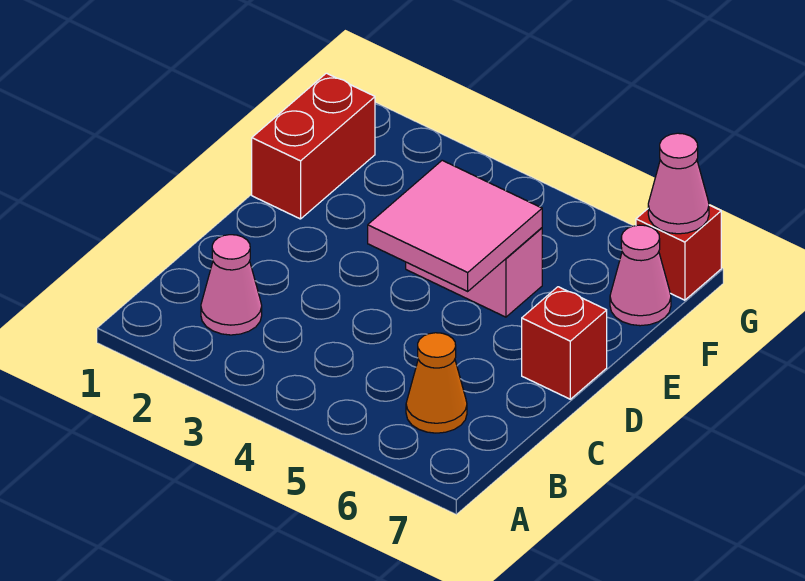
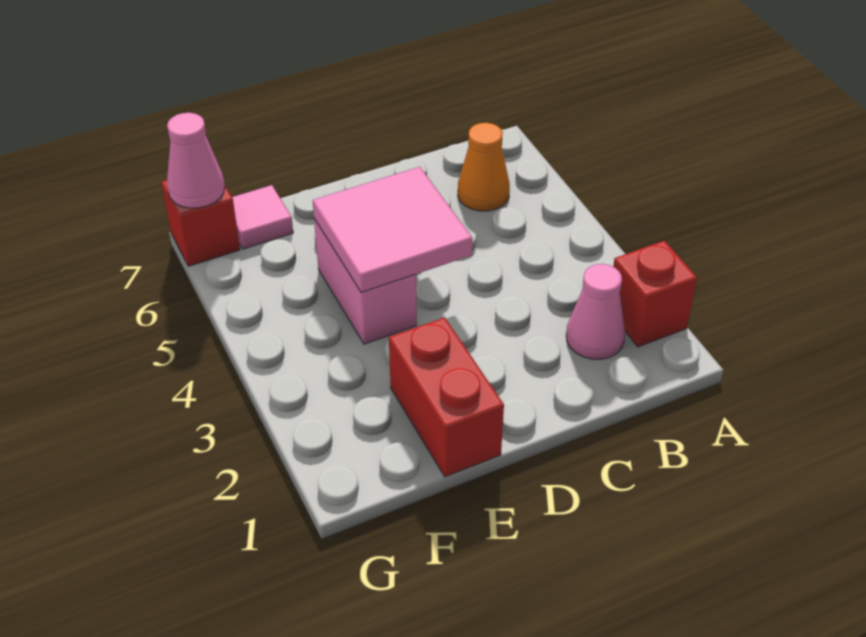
red 1x1 brick [522,287,607,399] -> red 1x1 brick moved to [613,241,697,347]
red 1x2 brick [252,73,375,219] -> red 1x2 brick turned to [389,318,504,477]
pink 1x1 cone [610,225,671,326] -> pink 1x1 tile [232,185,293,249]

